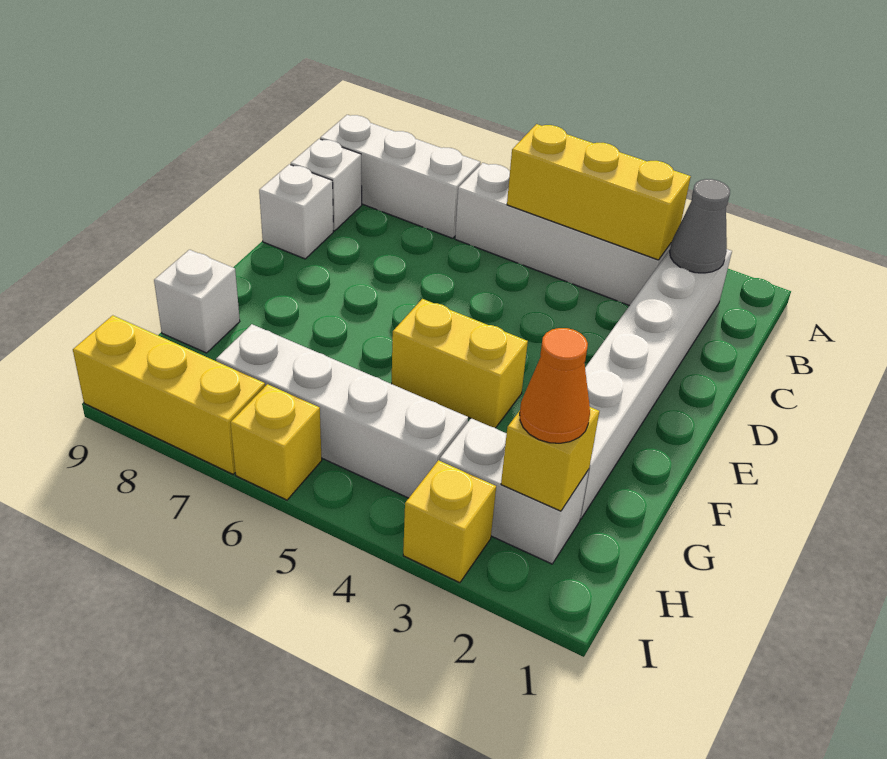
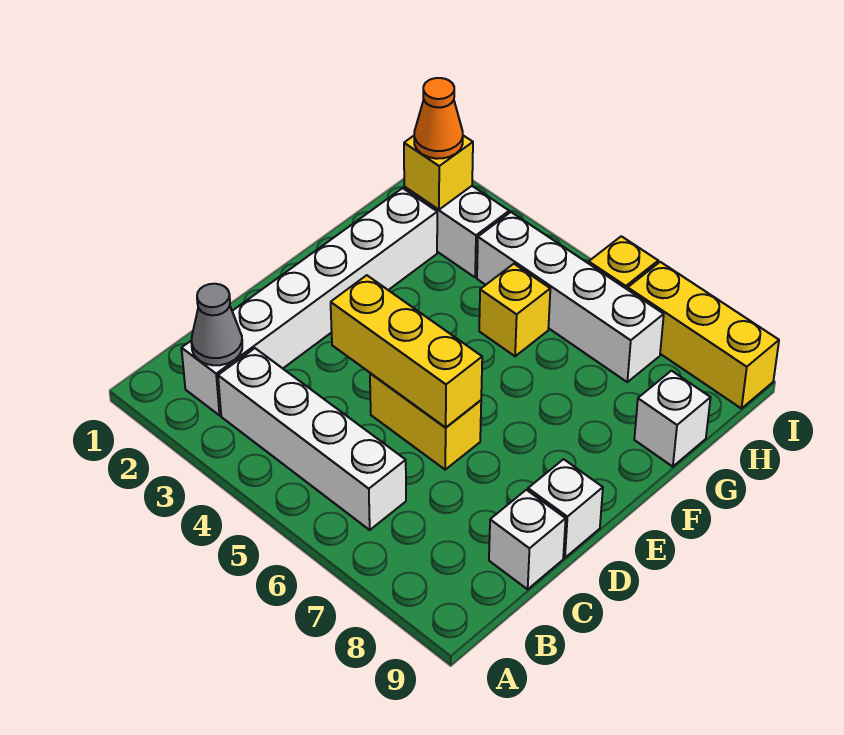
yellow 1x3 brick [507,124,691,260] -> yellow 1x3 brick moved to [331,275,482,427]
white 1x3 brick [320,115,480,238] -> none
yellow 1x2 brick [392,299,528,428] -> yellow 1x2 brick moved to [370,373,481,470]
yellow 1x1 brick [403,460,496,583] -> yellow 1x1 brick moved to [479,264,550,356]

